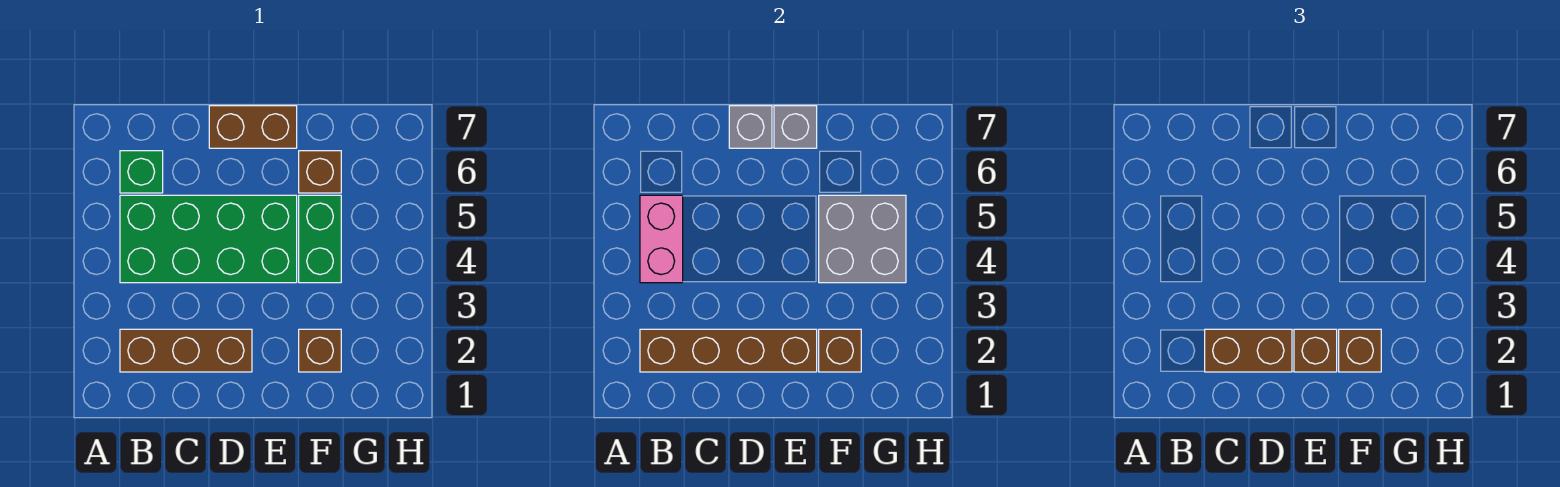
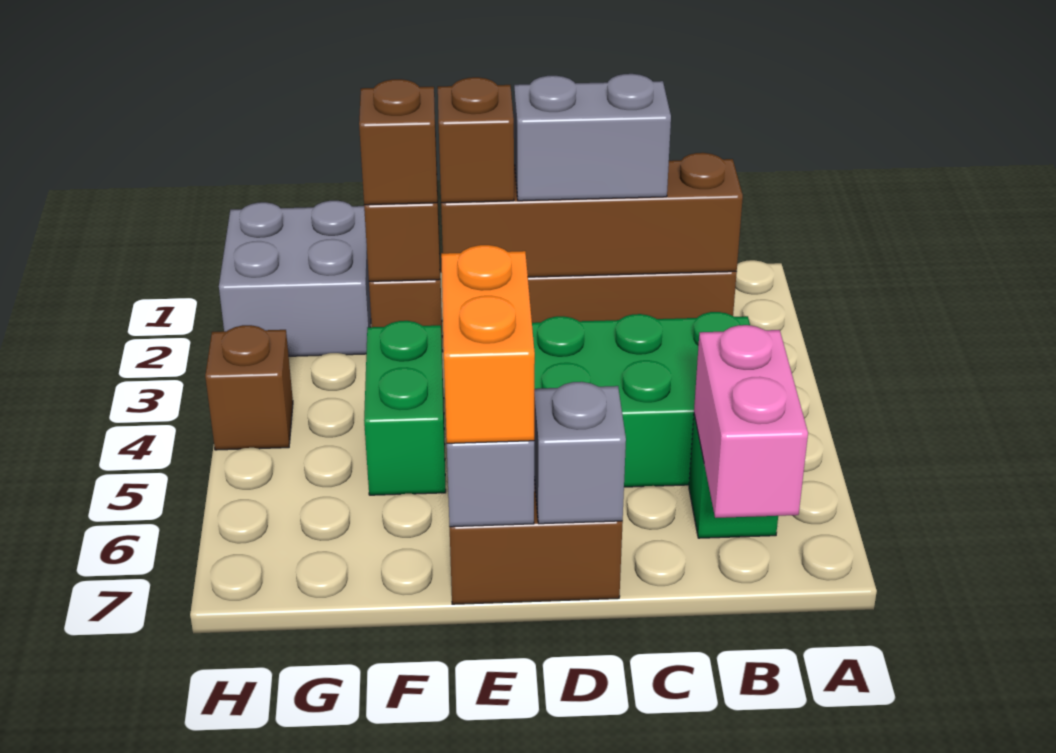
pink 1x2 brick [640,195,683,283] -> pink 1x2 brick moved to [694,325,808,518]
brown 1x2 brick [1205,329,1292,372] -> grey 1x2 brick [514,74,671,201]
none -> orange 1x2 brick [441,245,535,443]
grey 2x2 brick [819,195,906,283] -> grey 2x2 brick moved to [219,201,371,356]
brown 1x1 brick [299,151,341,193] -> brown 1x1 brick moved to [205,325,293,450]

